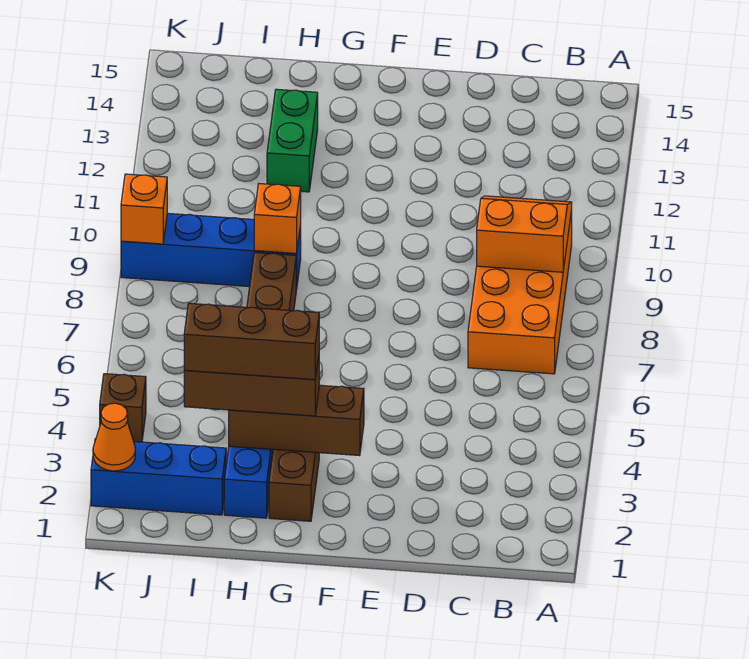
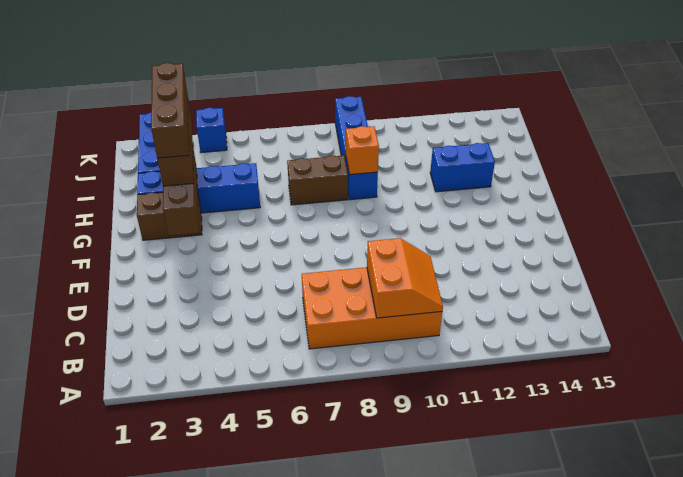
green 1x2 brick [267,89,318,192] -> blue 1x2 brick [430,143,495,192]
orange 1x1 cone [93,403,135,471] -> none
brown 1x1 brick [100,374,146,442] -> blue 1x1 brick [196,108,227,153]
orange 1x1 brick [121,174,167,244] -> none

